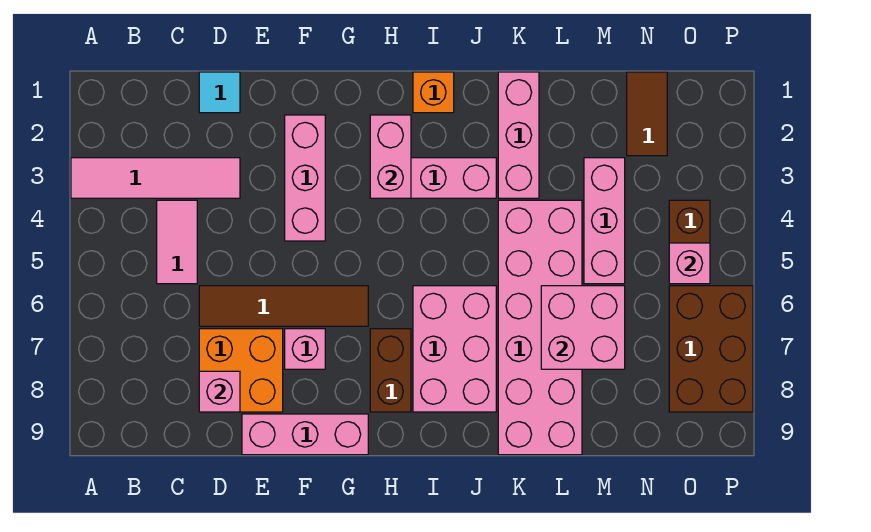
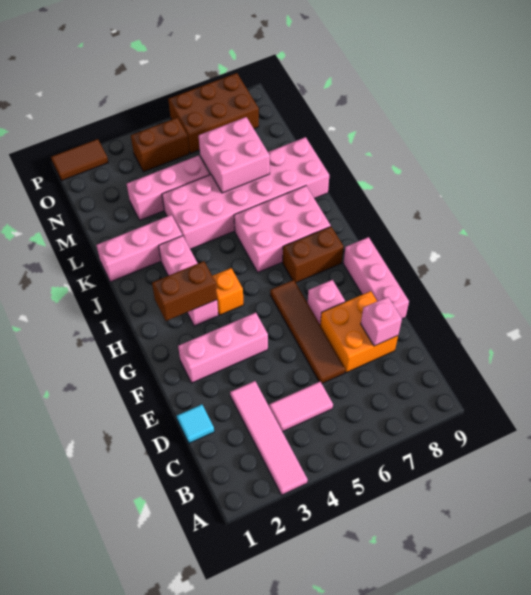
pink 1x2 brick [370,115,411,198] -> brown 1x2 brick [152,261,217,321]
orange 1x1 brick [413,72,454,113] -> orange 1x1 brick moved to [212,268,244,315]
brown 1x2 tile [627,72,667,156] -> brown 1x2 tile moved to [51,139,108,181]
pink 1x1 brick [669,243,710,284] -> none

